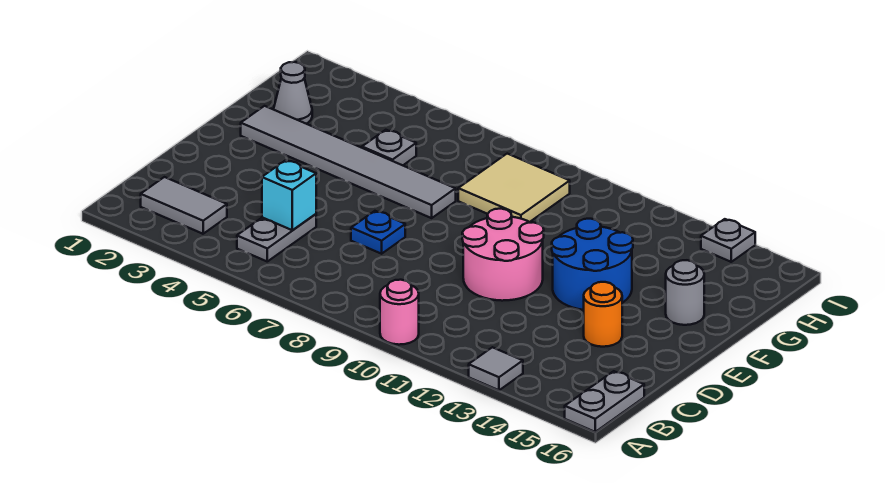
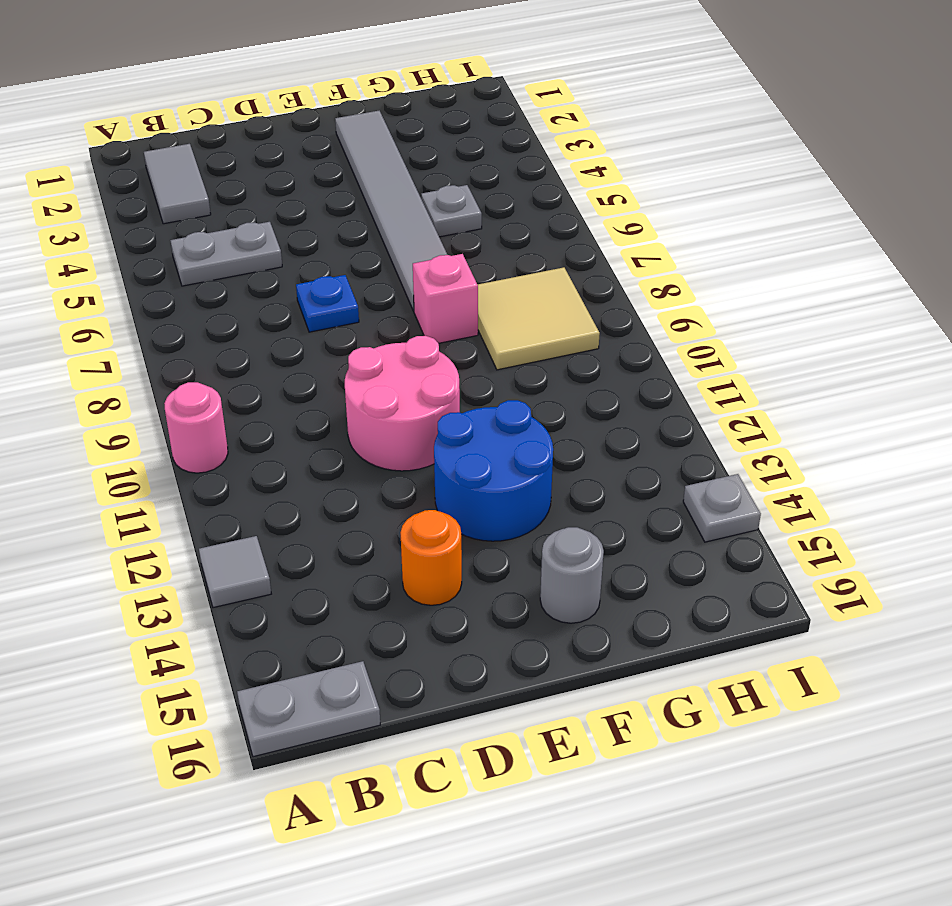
cyan 1x1 brick [262,160,316,230] -> none
none -> pink 1x1 brick [413,254,478,343]
grey 1x1 cone [274,62,312,124] -> none

